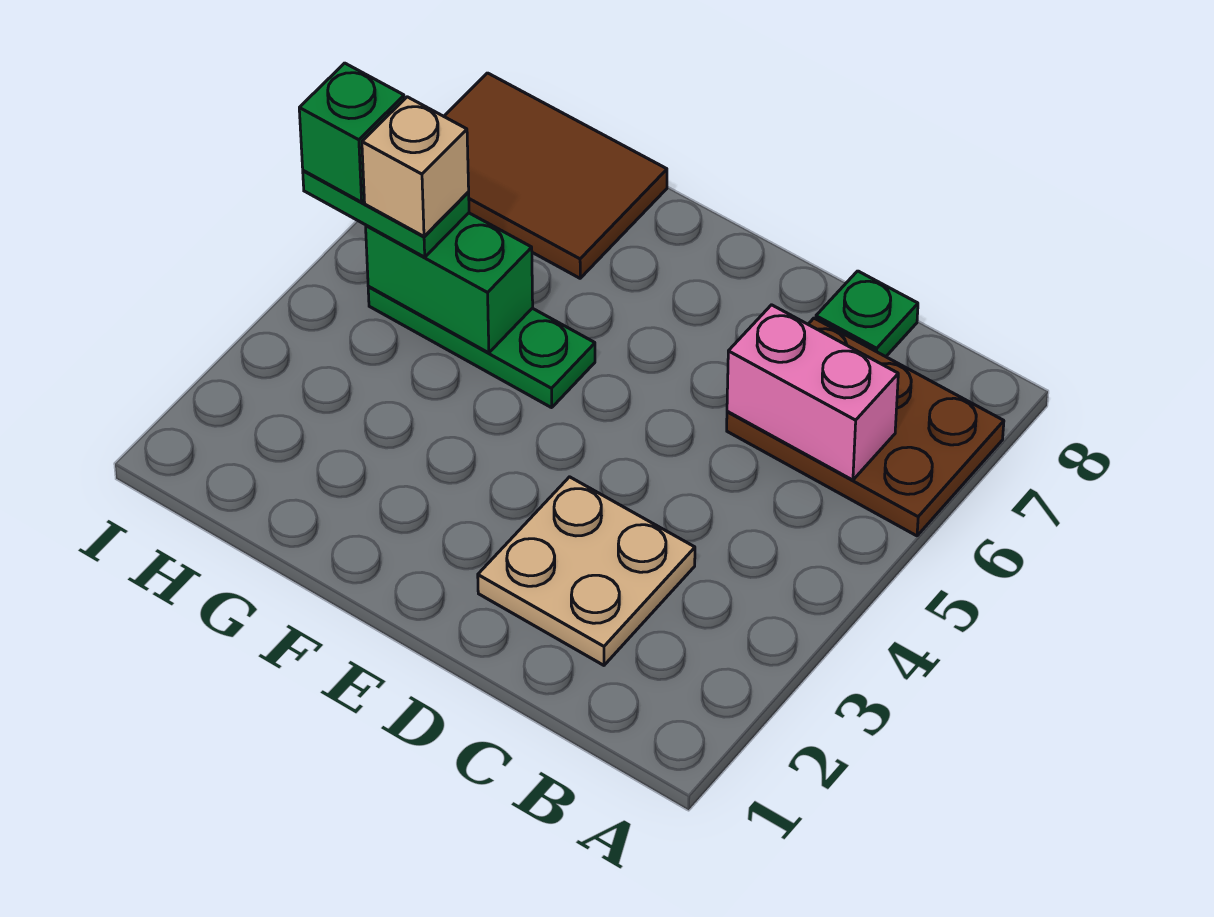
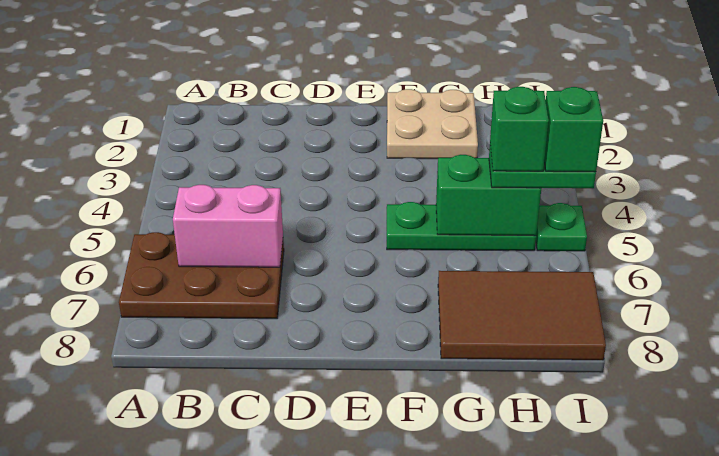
tan 2x2 plate [478,477,695,665] -> tan 2x2 plate moved to [387,89,478,159]
green 1x1 plate [816,271,918,357] -> green 1x1 plate moved to [536,203,587,251]
tan 1x1 brick [362,97,469,236] -> green 1x1 brick [490,87,549,171]

